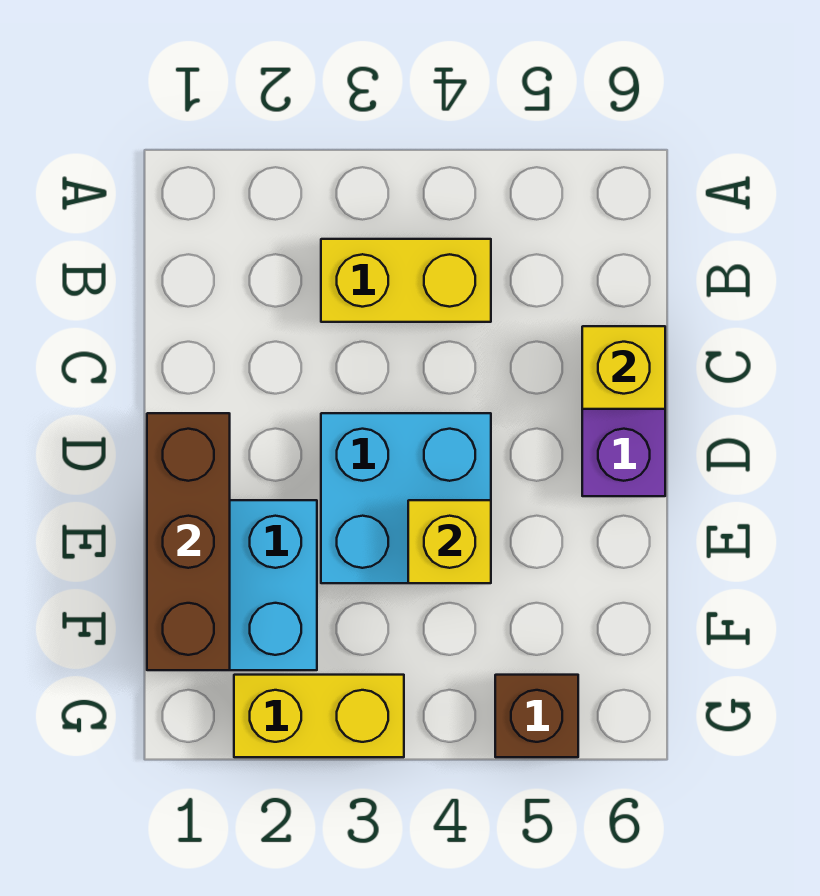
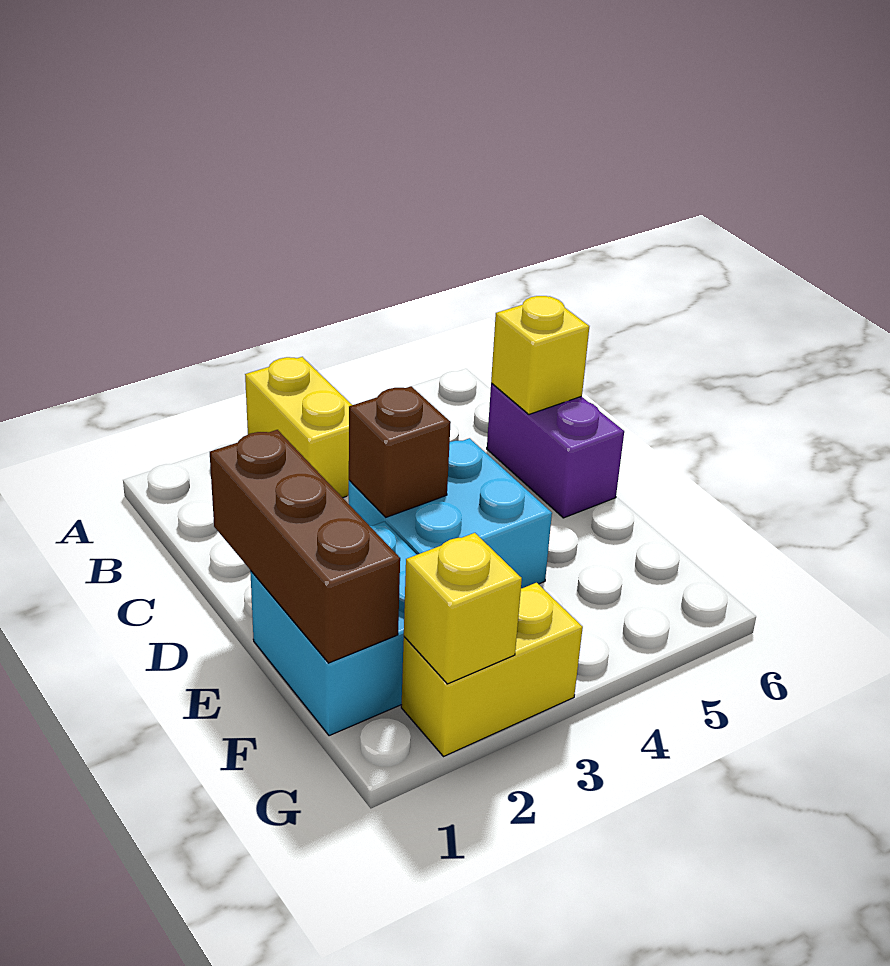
yellow 1x2 brick [321,239,491,322] -> yellow 1x2 brick turned to [245,357,352,498]
yellow 1x1 brick [408,500,491,583] -> yellow 1x1 brick moved to [404,533,522,684]
brown 1x1 brick [495,675,578,757] -> brown 1x1 brick moved to [349,386,451,517]

